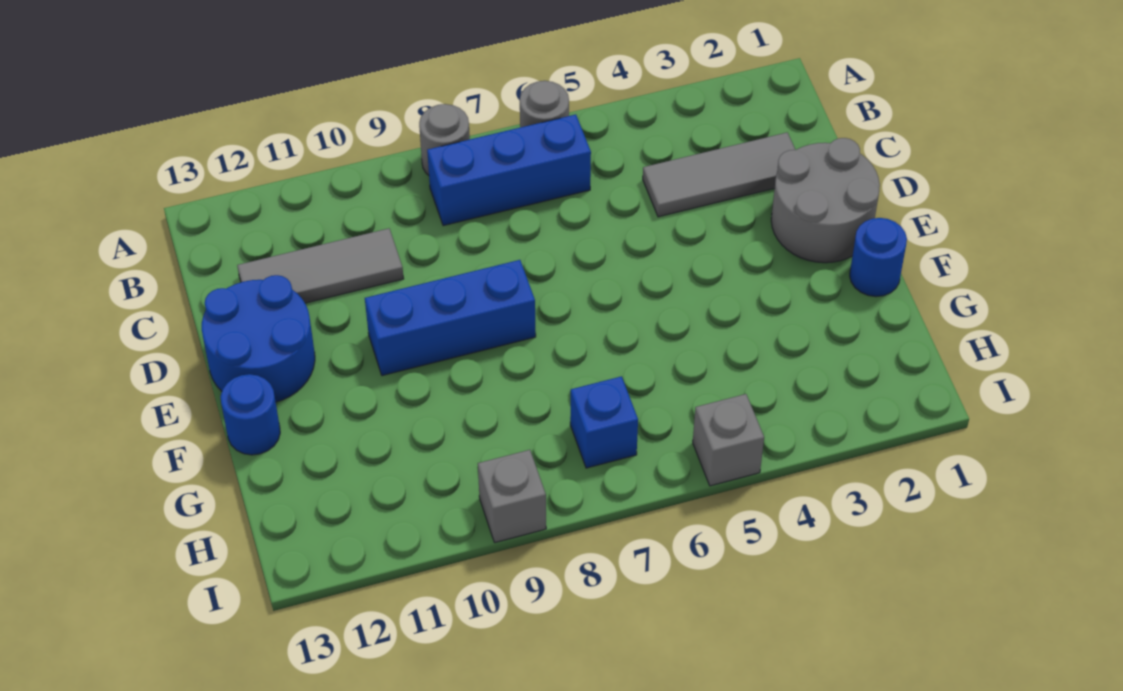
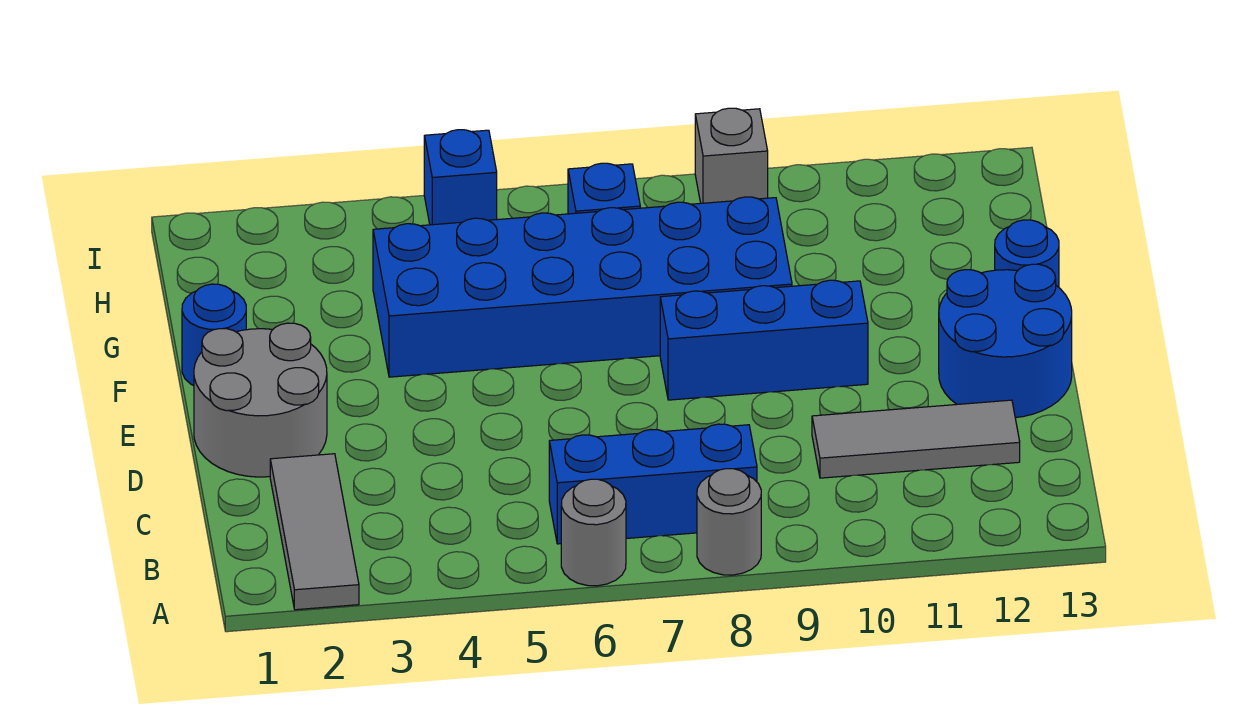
grey 1x3 tile [643,133,795,217] -> grey 1x3 tile turned to [270,454,359,610]
none -> blue 2x6 brick [373,197,792,377]
grey 1x1 brick [693,394,764,486] -> blue 1x1 brick [424,130,497,225]

